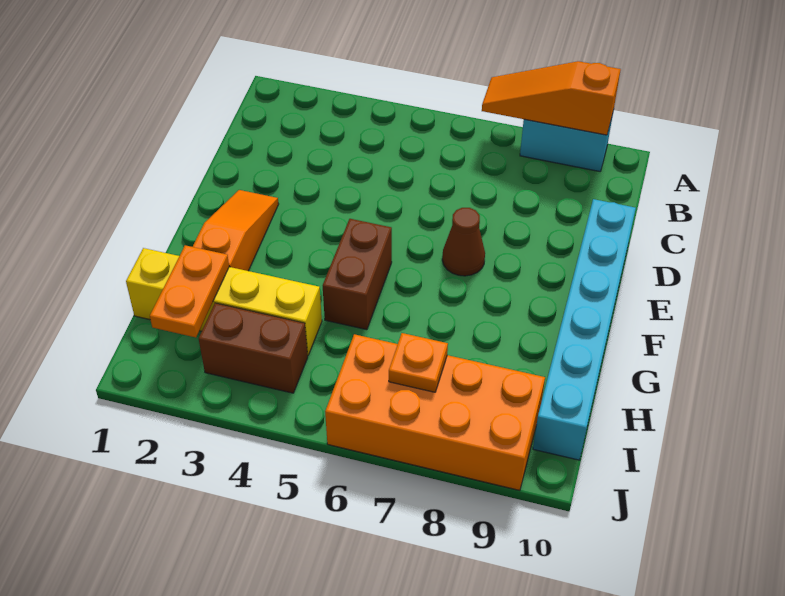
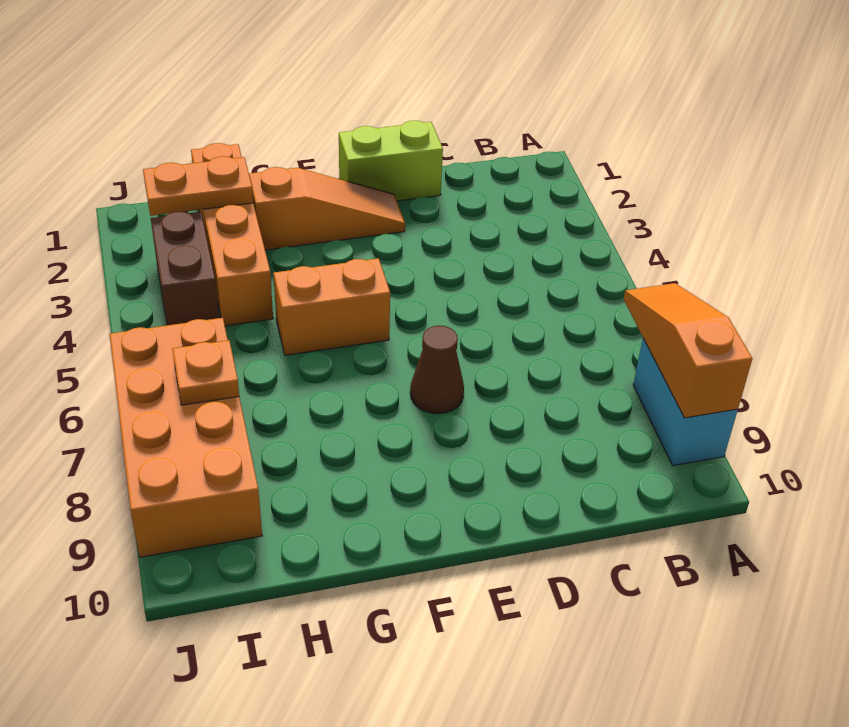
none -> lime 1x2 brick [339,120,443,201]
cyan 1x6 brick [533,199,636,460] -> none
brown 1x2 brick [323,219,392,330] -> orange 1x2 brick [273,258,390,355]
yellow 1x4 brick [126,248,322,355] -> orange 1x4 brick [191,143,273,326]

